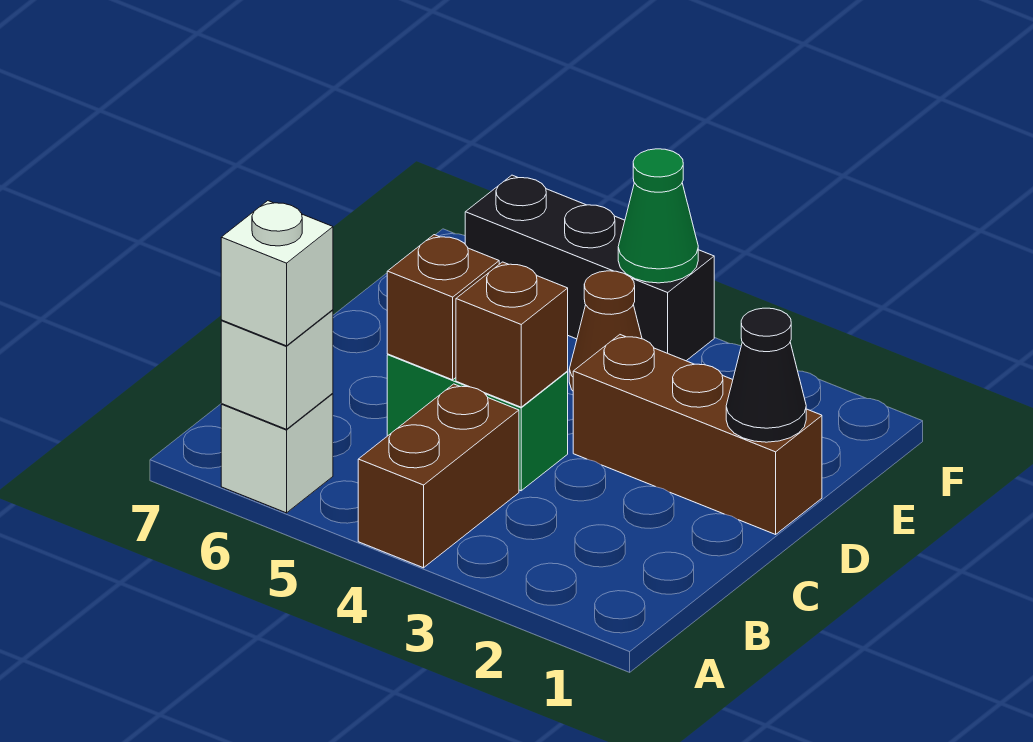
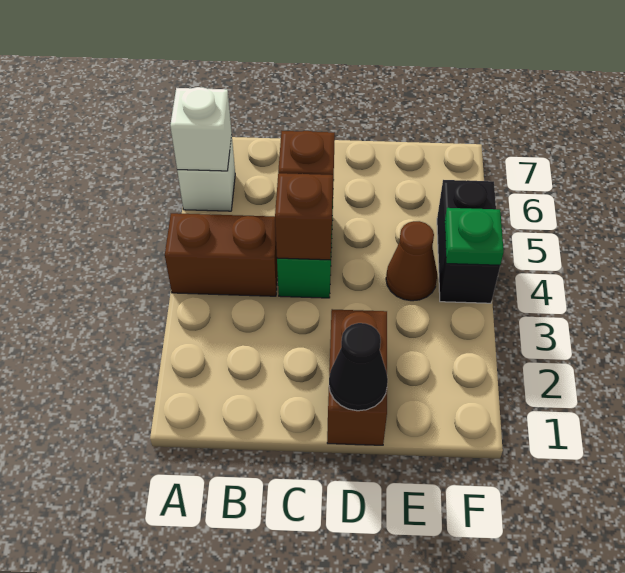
white 1x1 brick [221,201,333,346] -> none
brown 1x3 brick [573,335,822,534] -> brown 1x2 brick [327,309,387,445]
black 1x3 brick [465,175,714,361] -> black 1x2 brick [437,180,500,303]
green 1x1 cone [618,149,698,283] -> green 1x1 plate [445,208,504,265]

